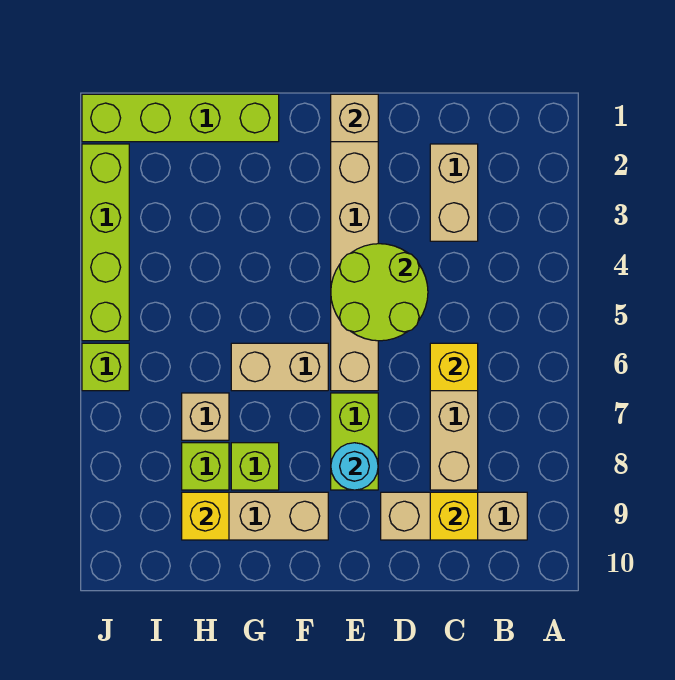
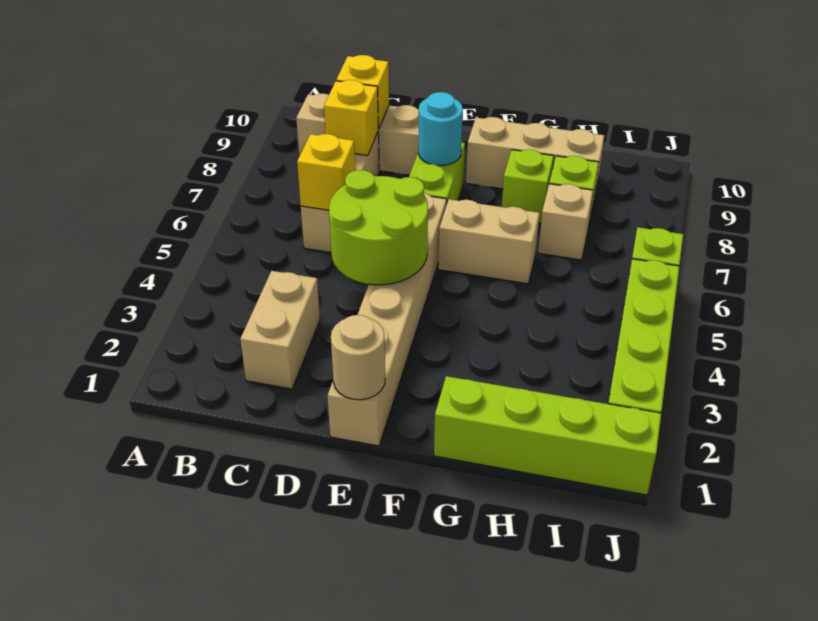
tan 1x1 brick [331,94,378,142] -> tan 1x1 round brick [331,315,385,400]
yellow 1x1 brick [182,492,229,540] -> yellow 1x1 brick moved to [324,80,378,156]

